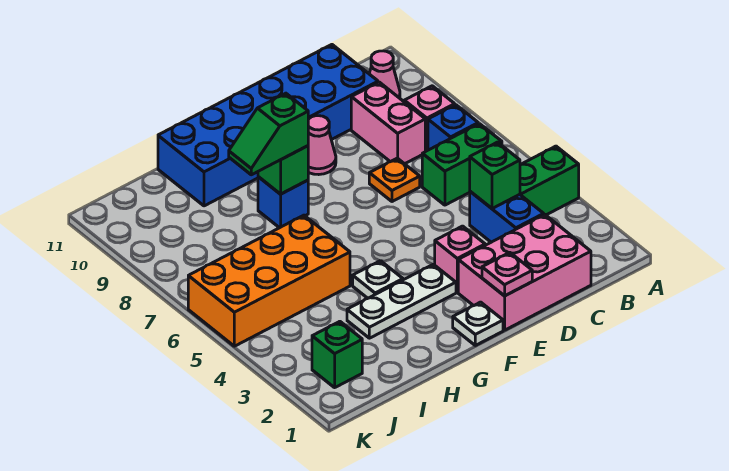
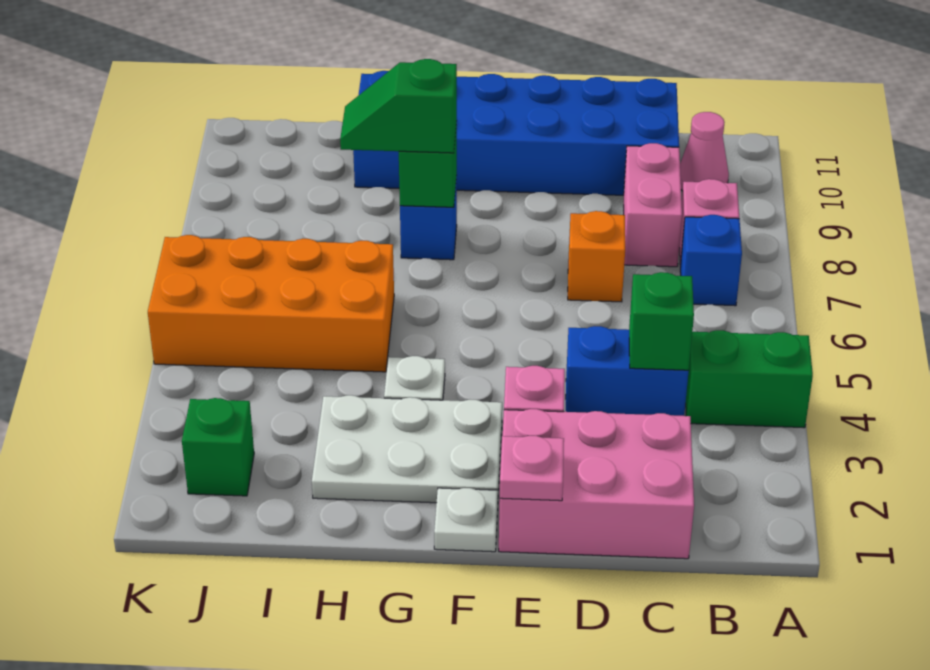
green 1x2 brick [422,124,502,205] -> none
blue 1x2 brick [470,192,544,242] -> blue 1x2 brick turned to [566,326,689,416]
orange 1x1 plate [369,158,420,202] -> orange 1x1 brick [568,211,625,302]
pink 1x1 cone [308,116,336,175] -> none
white 1x3 plate [347,264,456,338] -> white 2x3 plate [312,395,502,503]

